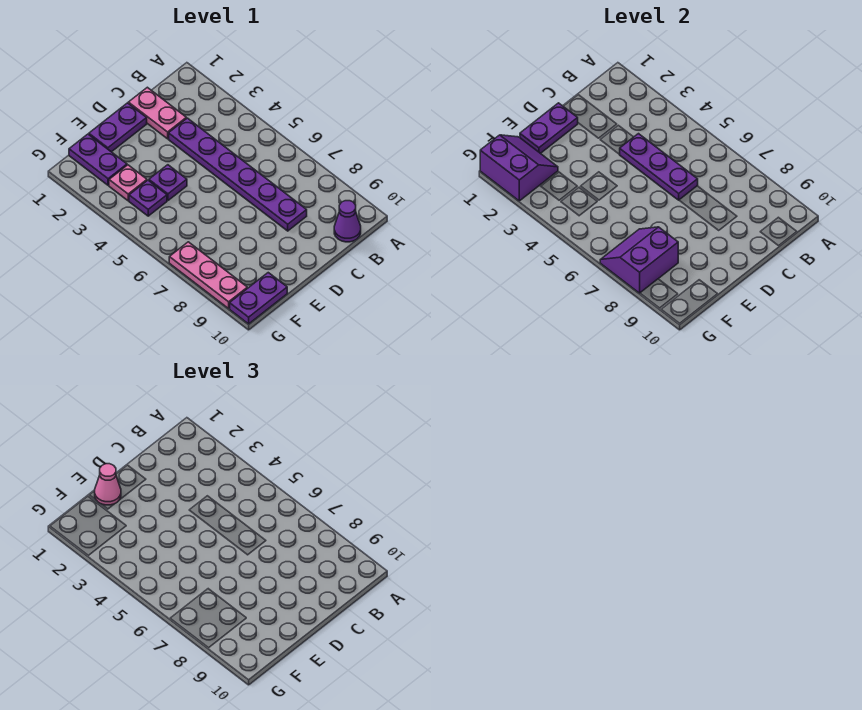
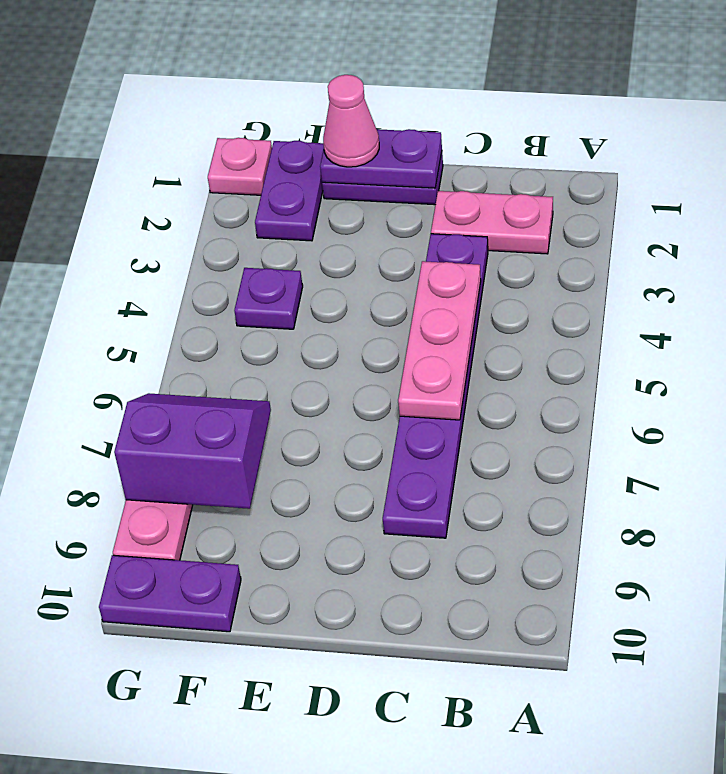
purple 1x1 cone [334,201,361,242] -> none
pink 1x2 plate [128,87,186,139] -> pink 1x2 plate turned to [431,191,553,254]
purple 1x3 plate [619,134,698,200] -> pink 1x3 plate [398,261,481,420]
purple 1x1 plate [149,165,187,200] -> none
purple 2x2 slope [480,135,558,201] -> none
pink 1x1 plate [109,165,147,201] -> pink 1x1 plate moved to [208,138,272,195]

